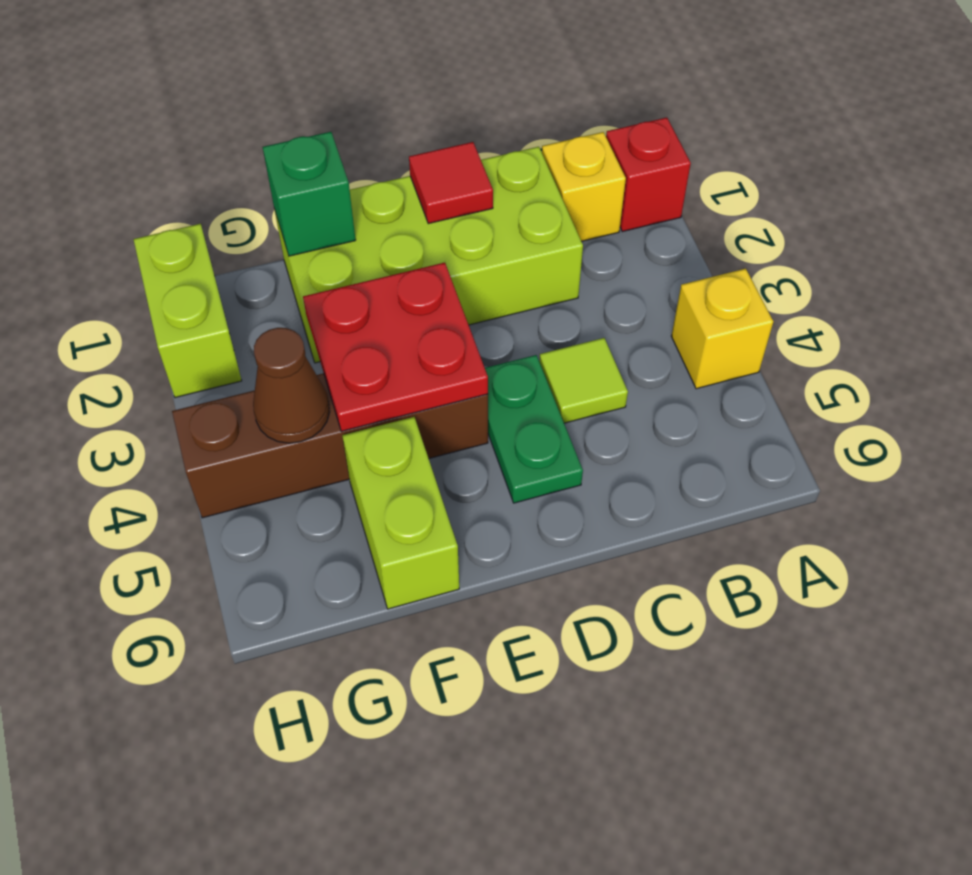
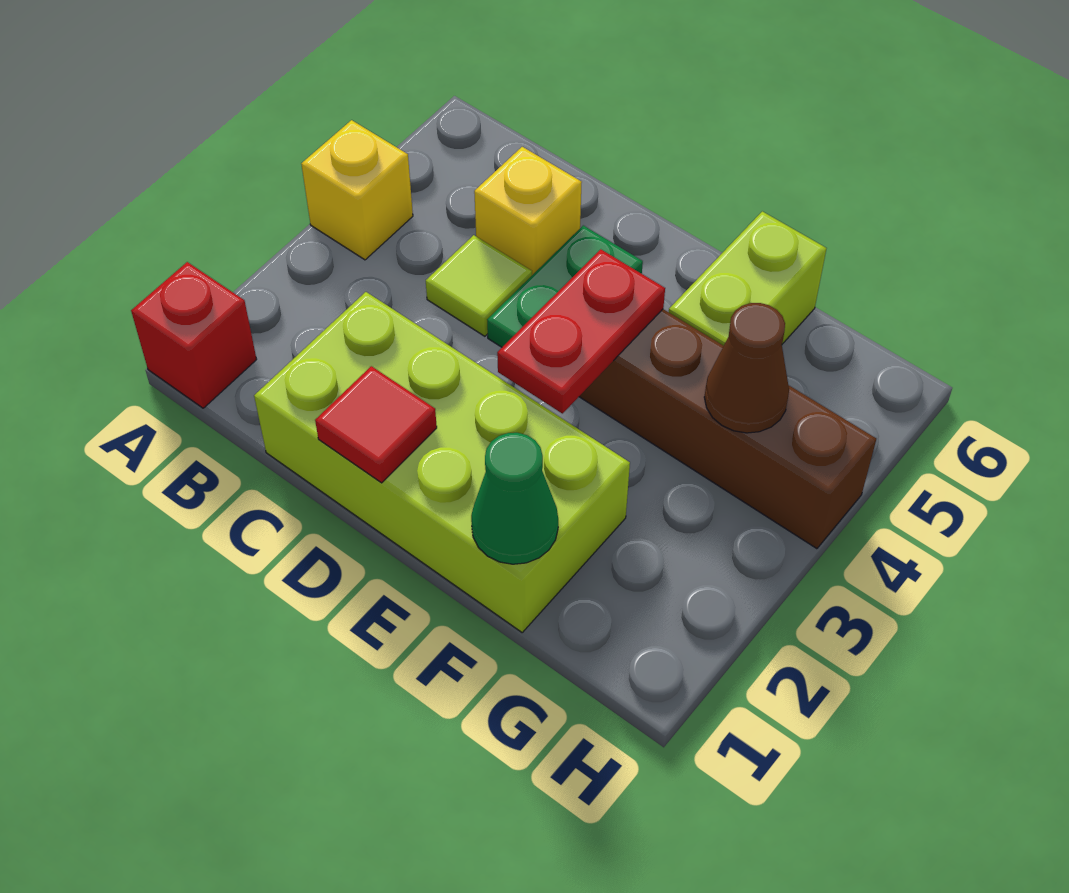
yellow 1x1 brick [542,132,626,241] -> yellow 1x1 brick moved to [474,147,582,275]
red 2x2 plate [303,263,488,431] -> red 1x2 plate [497,249,665,414]
green 1x1 brick [263,132,356,256] -> green 1x1 cone [471,433,558,564]
lime 1x2 brick [133,224,242,398] -> none

